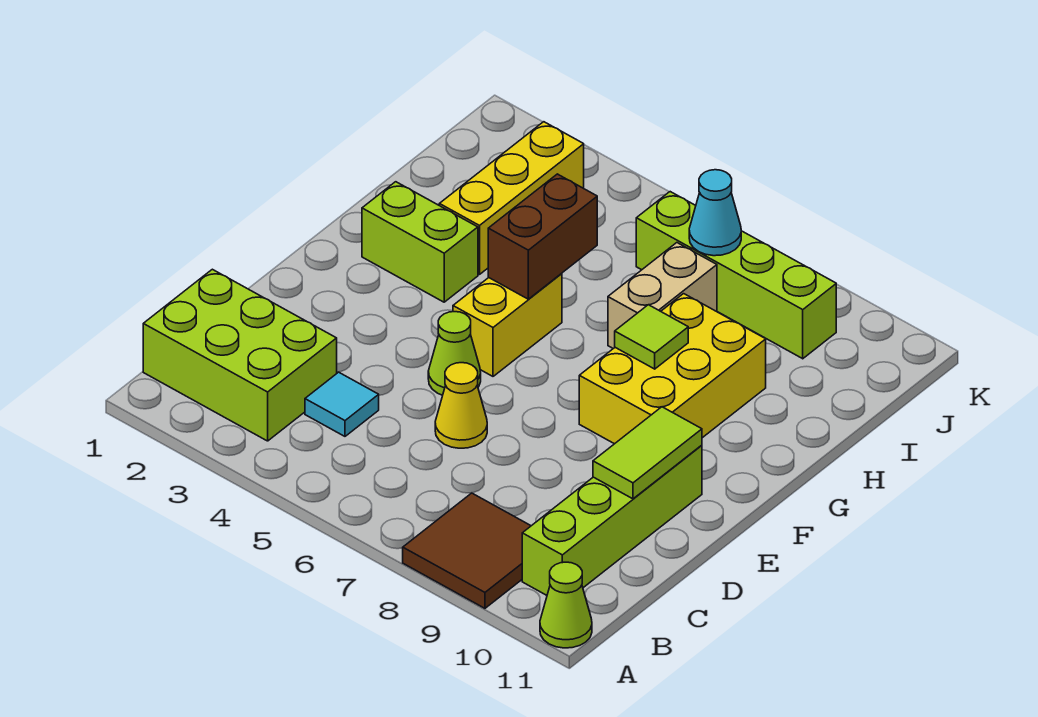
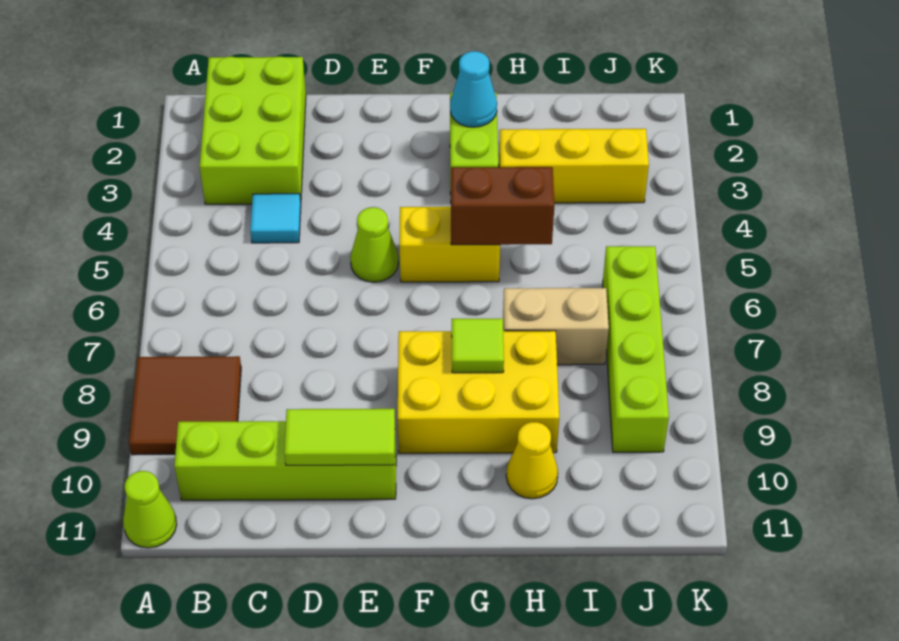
yellow 1x1 cone [435,363,487,448] -> yellow 1x1 cone moved to [506,422,558,499]
cyan 1x1 cone [689,170,741,256] -> cyan 1x1 cone moved to [450,51,497,127]

